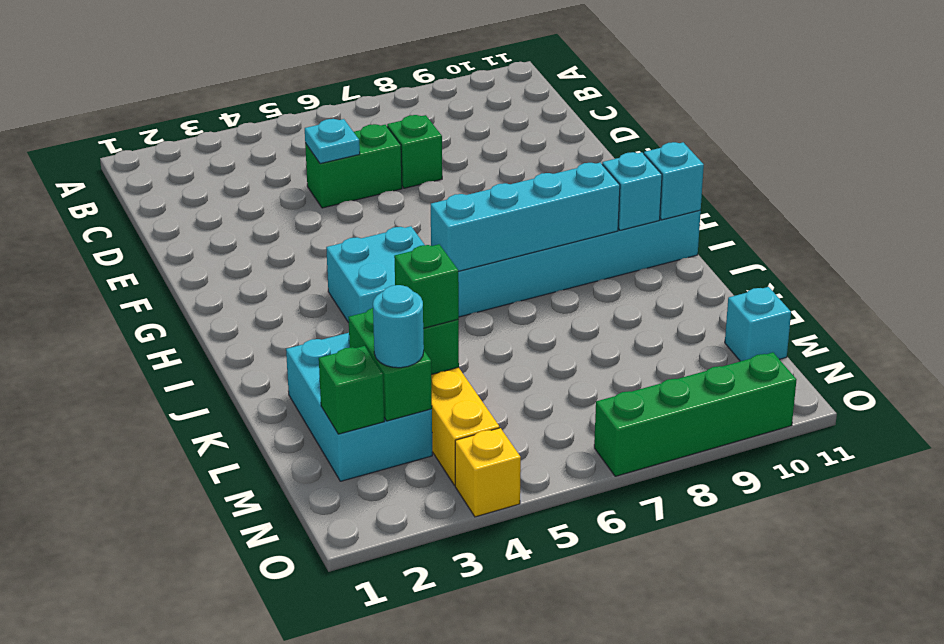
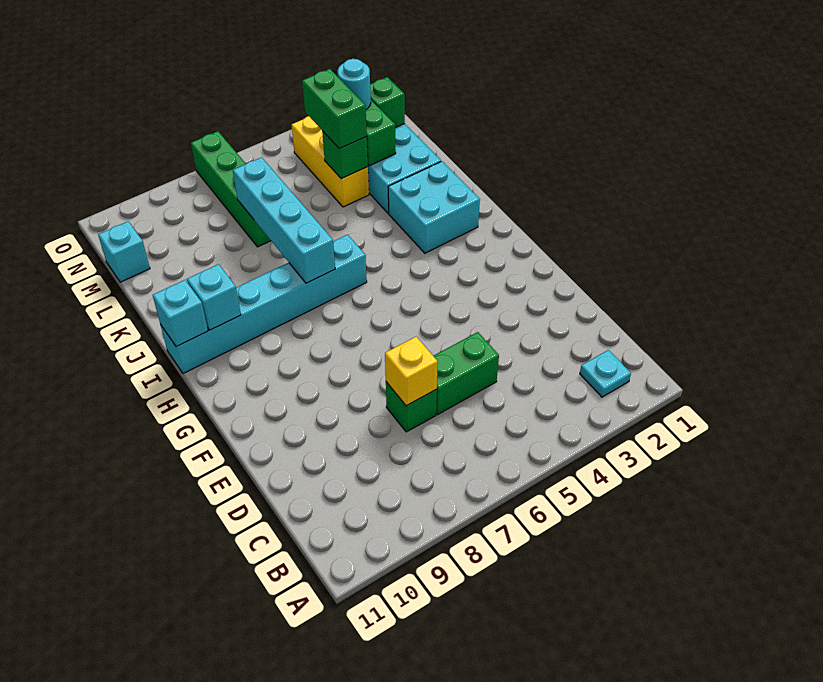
cyan 1x1 plate [305,119,360,164] -> cyan 1x1 plate moved to [580,350,631,397]
cyan 2x2 brick [326,226,424,323] -> cyan 2x2 brick moved to [388,161,480,253]
cyan 1x4 brick [431,163,620,271] -> cyan 1x4 brick turned to [233,157,335,283]
green 1x1 brick [394,244,459,328] -> green 1x2 brick [302,69,367,149]
yellow 1x1 brick [455,428,521,517] -> yellow 1x1 brick moved to [385,337,438,406]
green 1x4 brick [594,353,797,476] -> green 1x4 brick turned to [191,131,271,247]

